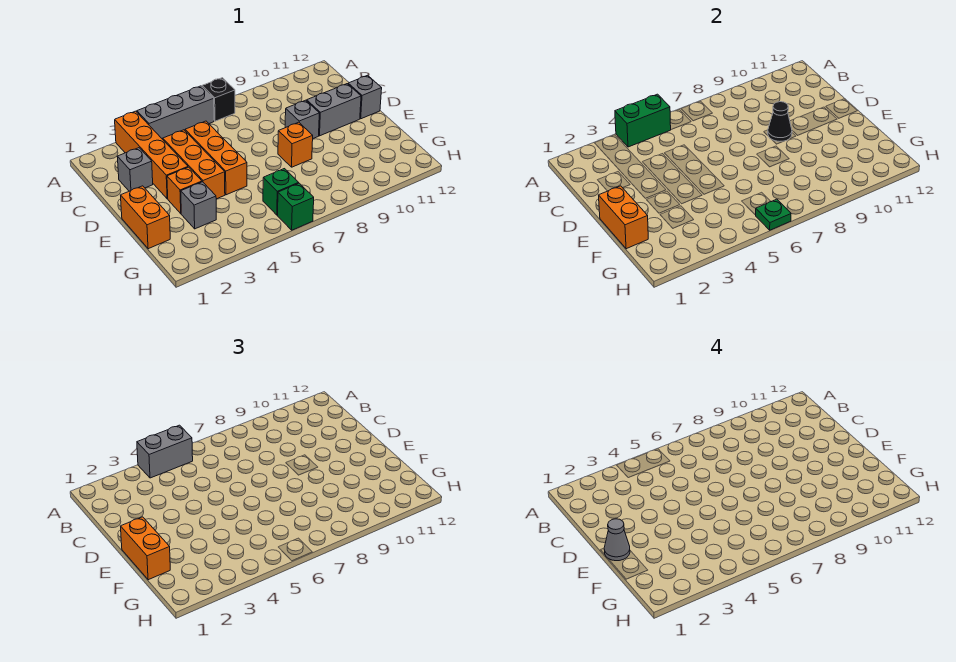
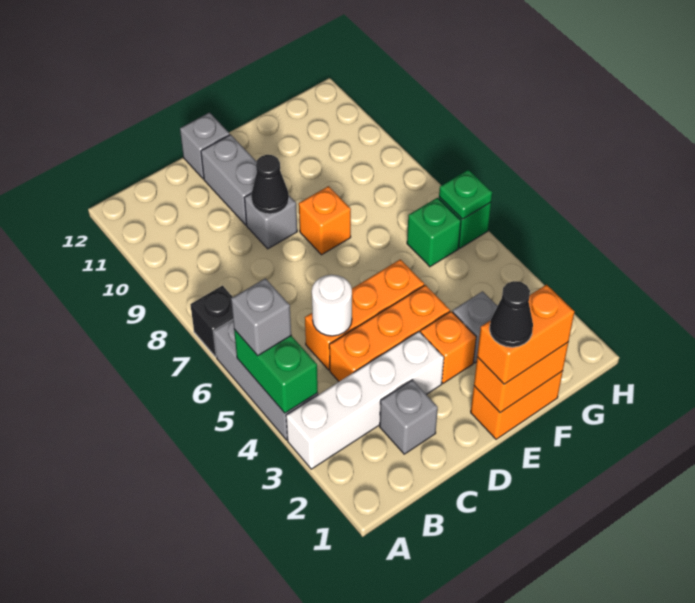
orange 1x4 brick [115,111,188,199] -> white 1x4 brick [286,332,444,469]
grey 1x2 brick [137,425,193,478] -> grey 1x1 brick [231,278,291,356]
none -> white 1x1 round brick [312,275,352,336]
grey 1x1 cone [604,519,630,561] -> black 1x1 cone [490,281,533,347]

